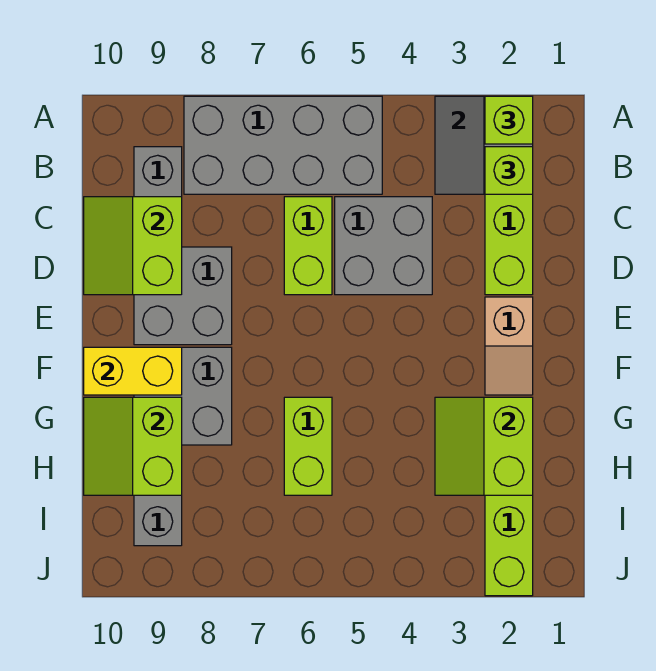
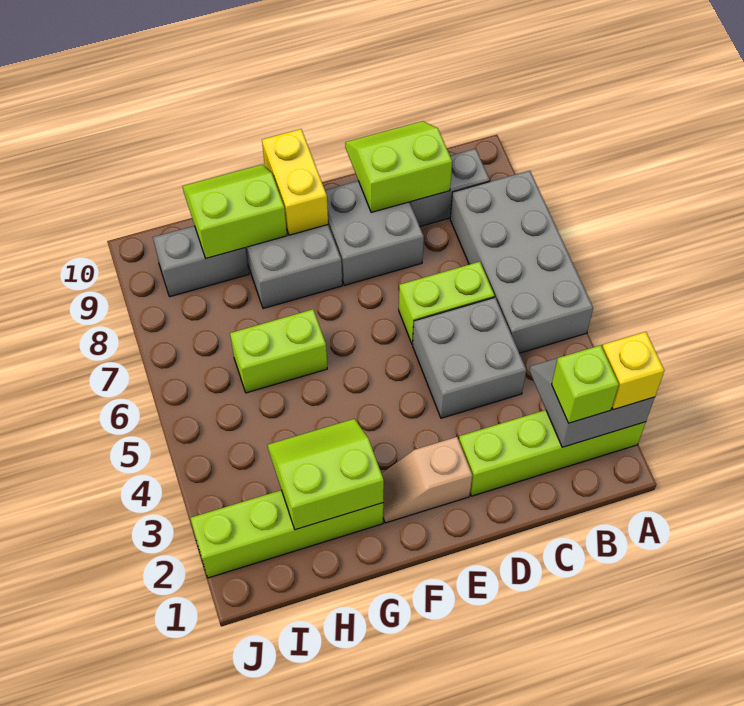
lime 1x1 brick [485,96,533,144] -> yellow 1x1 brick [602,332,664,410]

